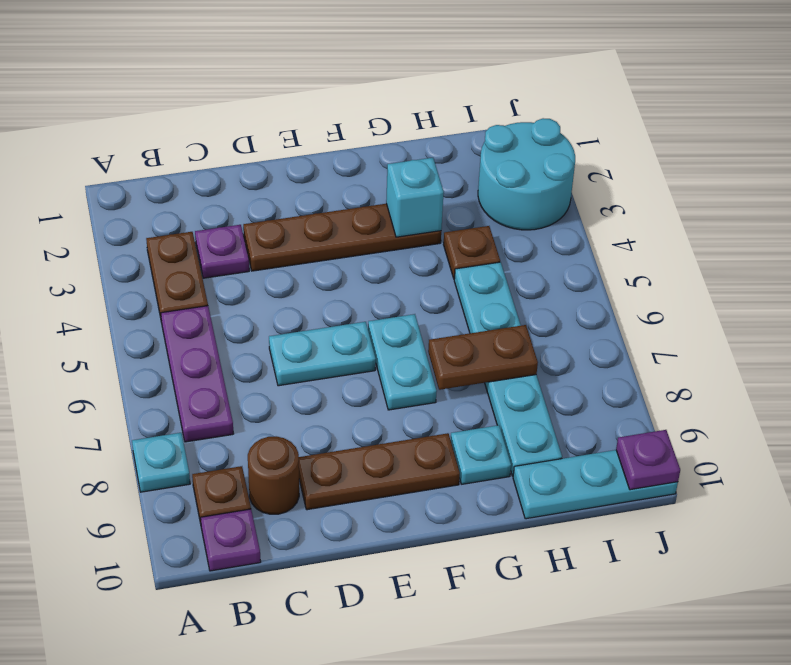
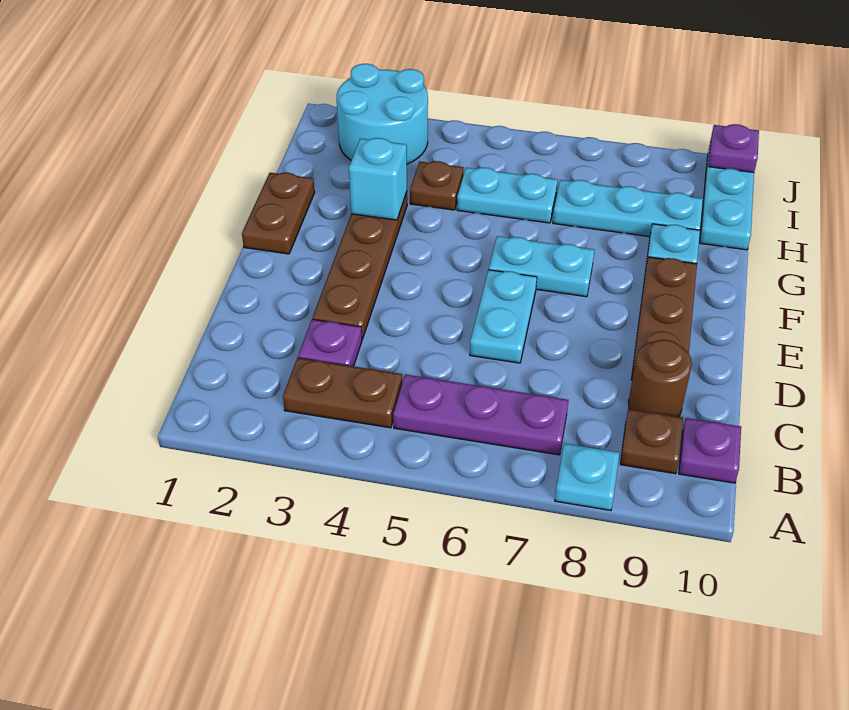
brown 1x2 plate [428,325,538,390] -> brown 1x2 plate moved to [242,173,315,254]

